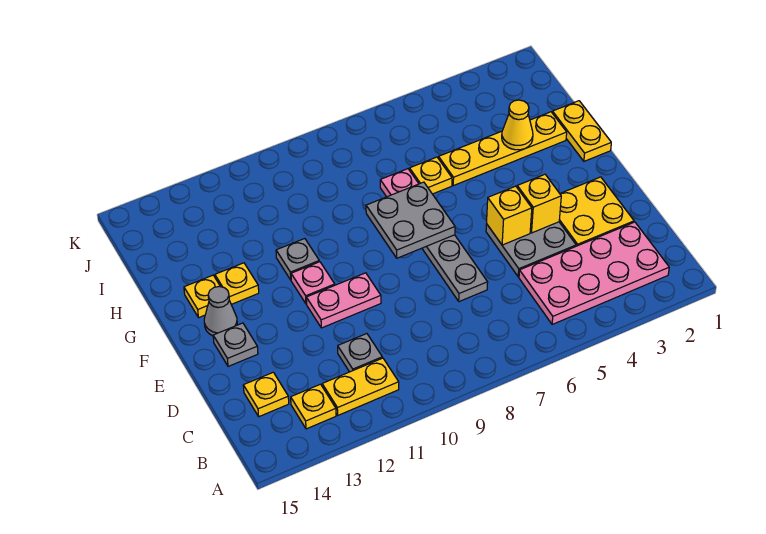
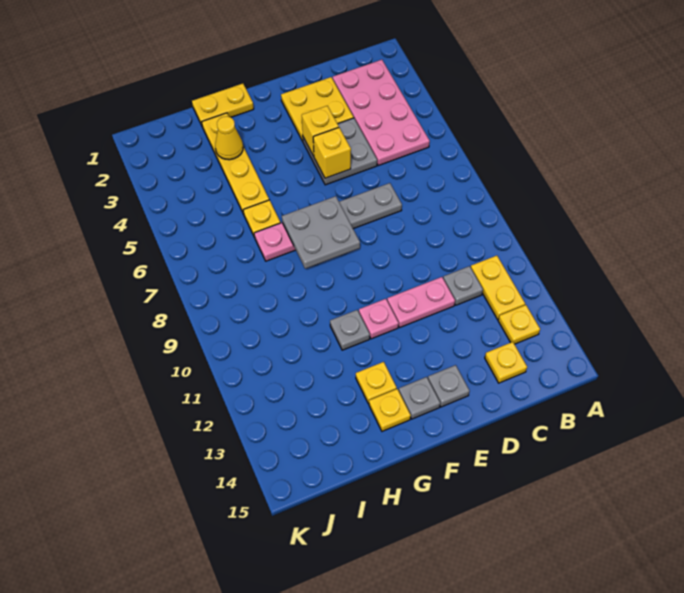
pink 1x2 plate [306,273,381,328] -> pink 1x2 plate turned to [387,277,455,327]
grey 1x1 cone [204,286,237,336] -> grey 1x1 plate [399,377,440,419]

